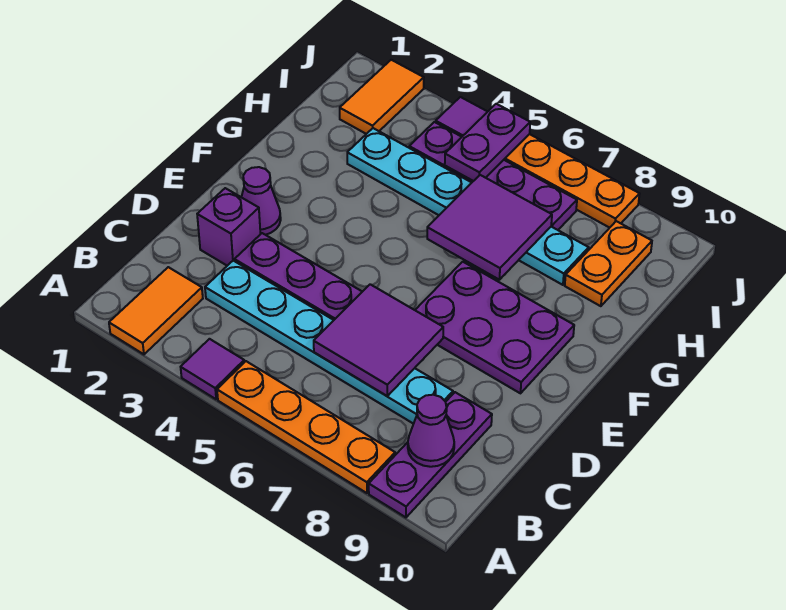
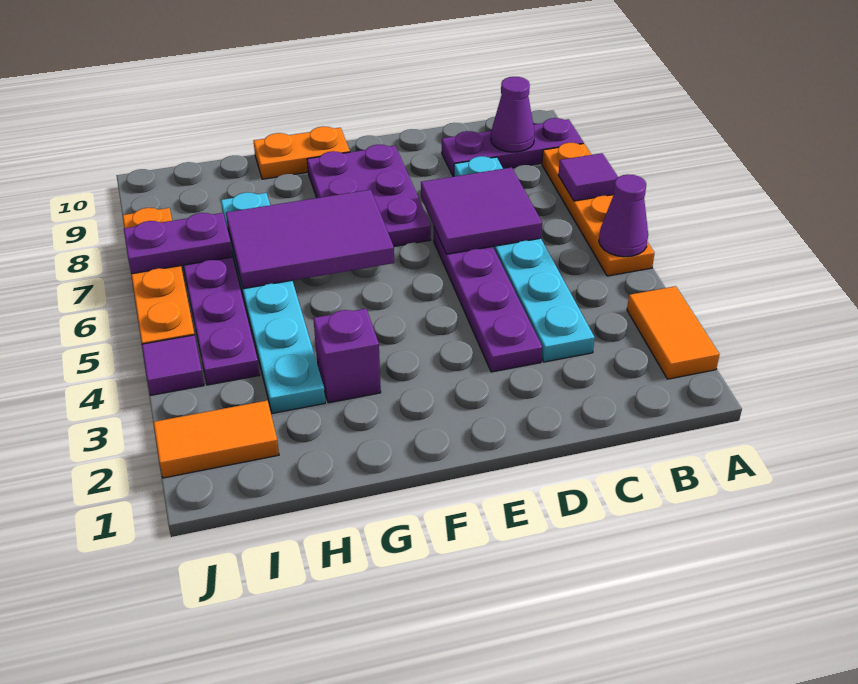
orange 1x2 tile [109,267,203,354] -> orange 1x2 tile turned to [627,286,720,379]
purple 1x1 tile [181,339,244,399] -> purple 1x1 tile moved to [558,153,618,201]
purple 1x1 brick [197,188,260,266] -> purple 1x1 brick moved to [313,309,381,403]
purple 1x1 cone [242,167,281,235] -> purple 1x1 cone moved to [599,174,648,257]
purple 2x2 tile [427,175,552,280] -> purple 2x3 tile [226,190,394,289]
orange 1x2 plate [565,221,652,306] -> orange 1x2 plate moved to [254,126,350,179]
purple 1x2 plate [445,104,530,181] -> purple 1x2 plate moved to [124,213,232,274]

